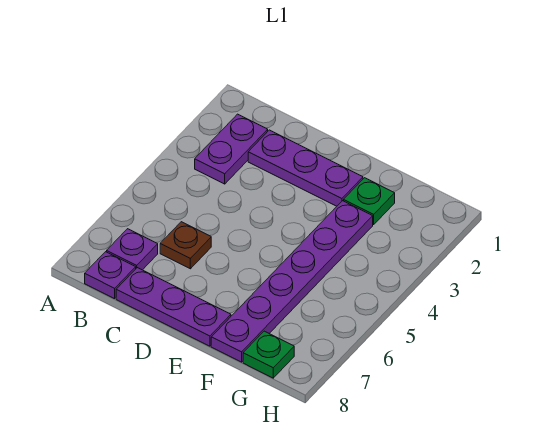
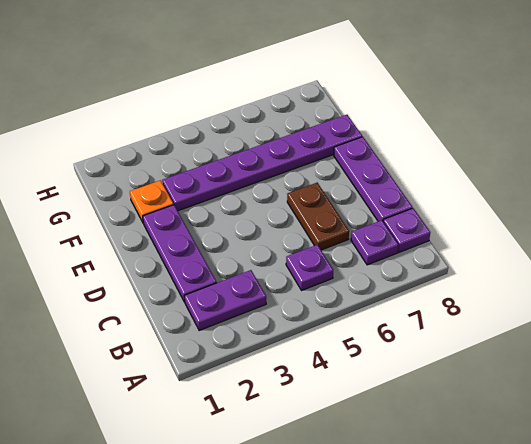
none -> purple 1x1 plate [286,245,333,290]
brown 1x1 plate [160,222,211,269] -> brown 1x2 plate [287,183,349,250]
green 1x1 plate [344,178,395,225] -> orange 1x1 plate [130,180,174,222]
green 1x1 plate [243,331,294,378] -> none

